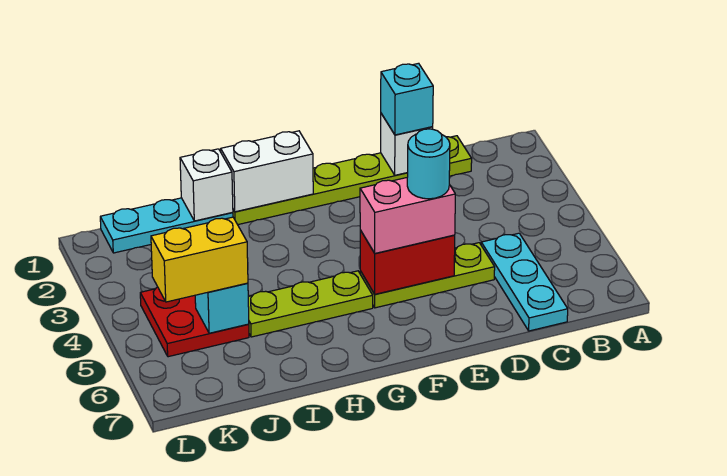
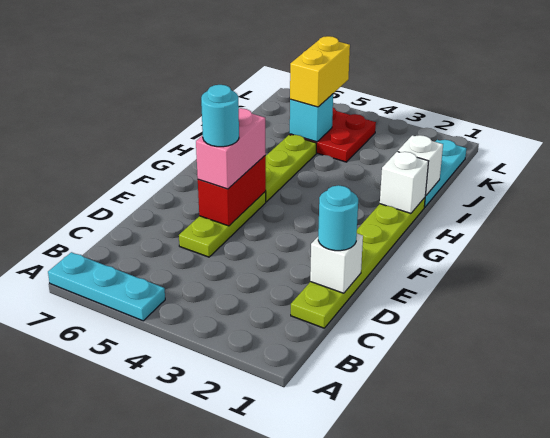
cyan 1x3 plate [481,233,568,331] -> cyan 1x3 plate moved to [48,252,165,321]
cyan 1x1 brick [381,63,433,135] -> cyan 1x1 round brick [318,185,358,251]
white 1x2 brick [221,131,313,212] -> white 1x1 brick [380,152,429,213]

